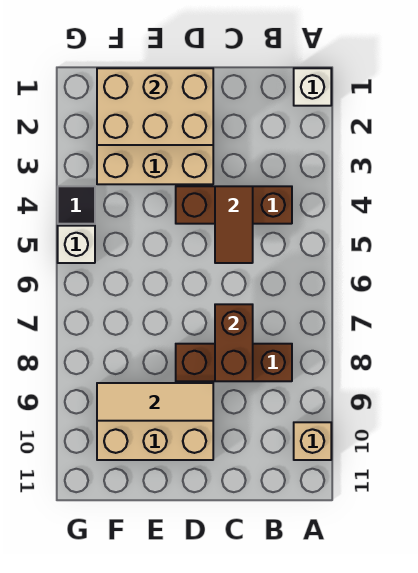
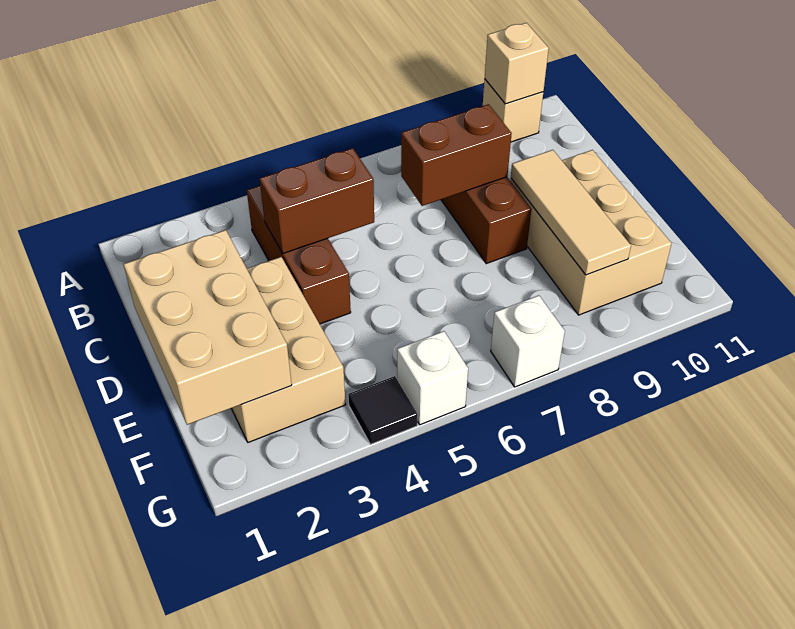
white 1x1 brick [294,68,331,106] -> white 1x1 brick moved to [491,295,565,387]
none -> tan 1x1 brick [485,23,549,104]
brown 1x2 tile [215,186,253,263] -> brown 1x2 brick [260,148,374,253]

